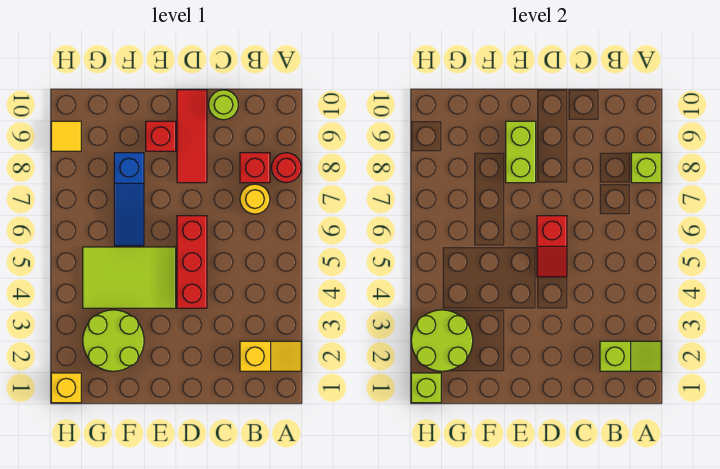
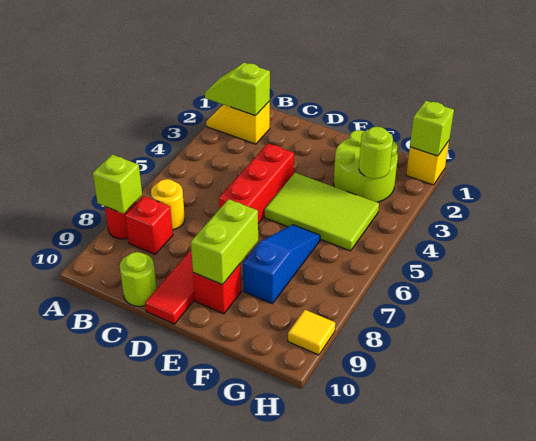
red 1x2 slope [537,216,567,277] -> none
lime 2x2 round brick [411,310,473,371] -> lime 1x1 round brick [359,127,393,179]

